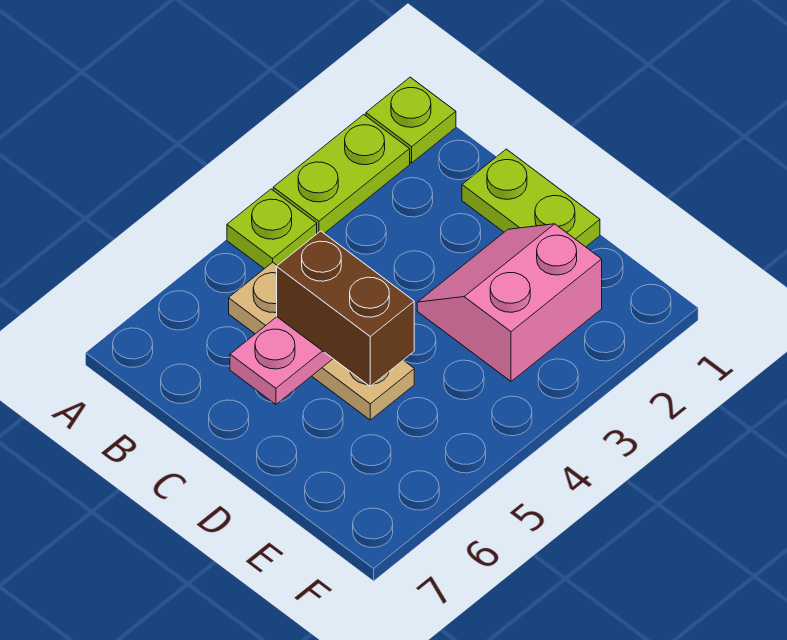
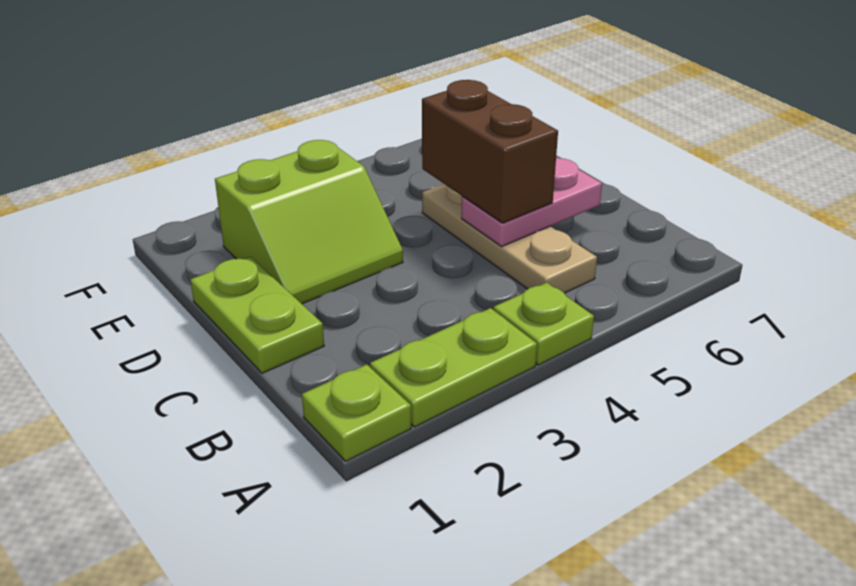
pink 2x2 slope [417,224,602,381] -> lime 2x2 slope [215,140,403,304]

